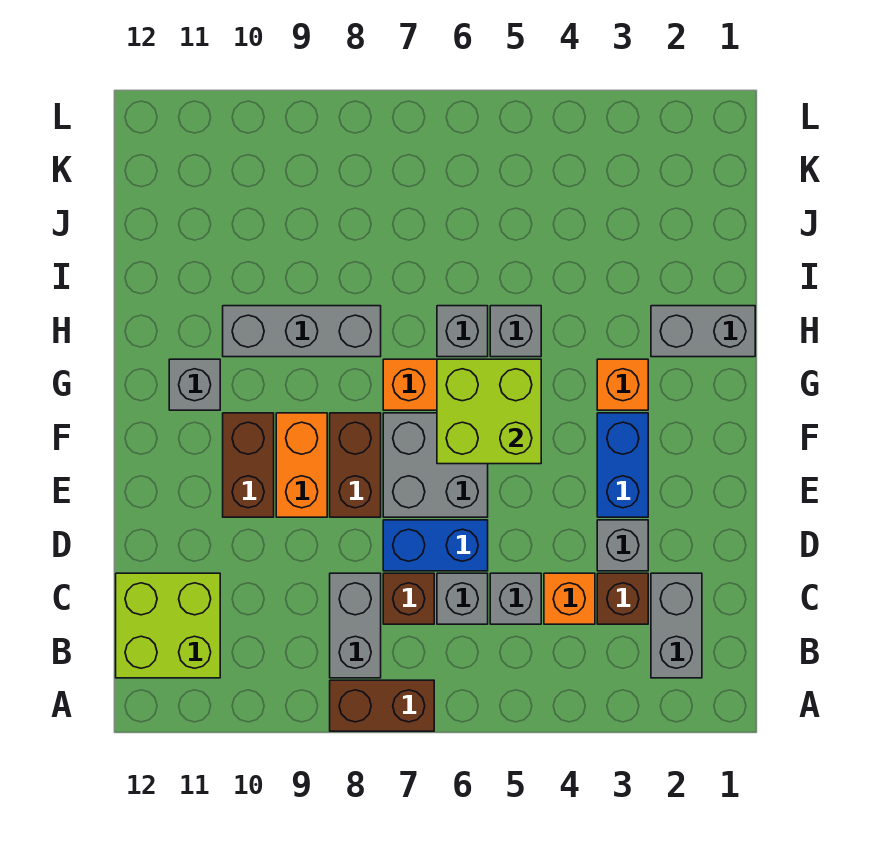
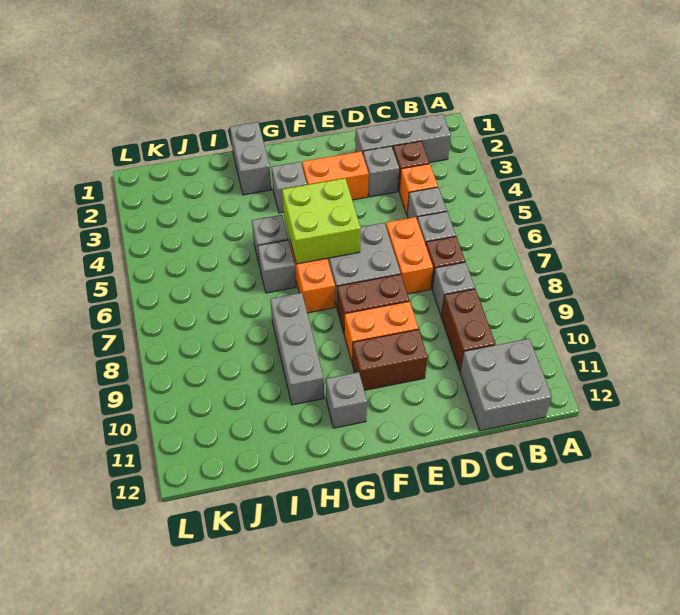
brown 1x2 brick [330,680,434,731] -> brown 1x2 brick moved to [441,289,495,371]
grey 1x2 brick [651,573,702,678] -> grey 1x3 brick [355,114,451,162]
grey 1x2 brick [330,573,381,678] -> grey 1x1 brick [432,262,475,315]
lime 2x2 brick [116,573,220,678] -> grey 2x2 brick [460,339,552,431]
blue 1x2 brick [383,520,488,571] -> orange 1x2 brick [386,217,433,294]
blue 1x2 brick [597,413,648,517] -> orange 1x2 brick [302,151,369,200]
orange 1x1 brick [597,359,648,410] -> grey 1x1 brick [272,162,307,213]

